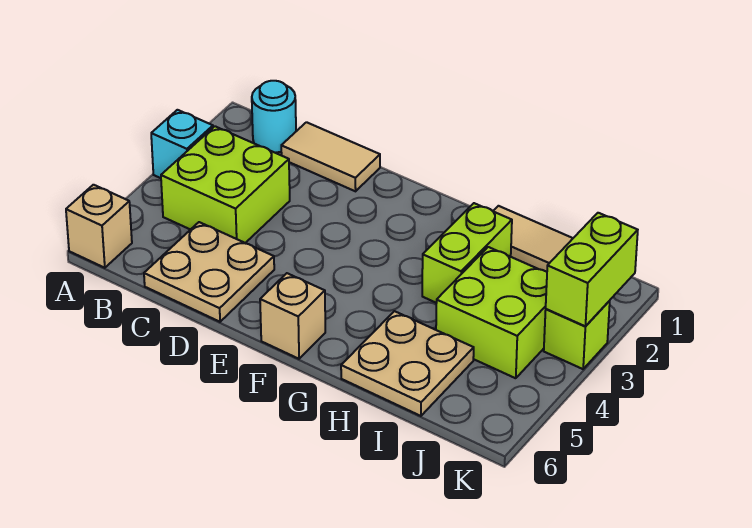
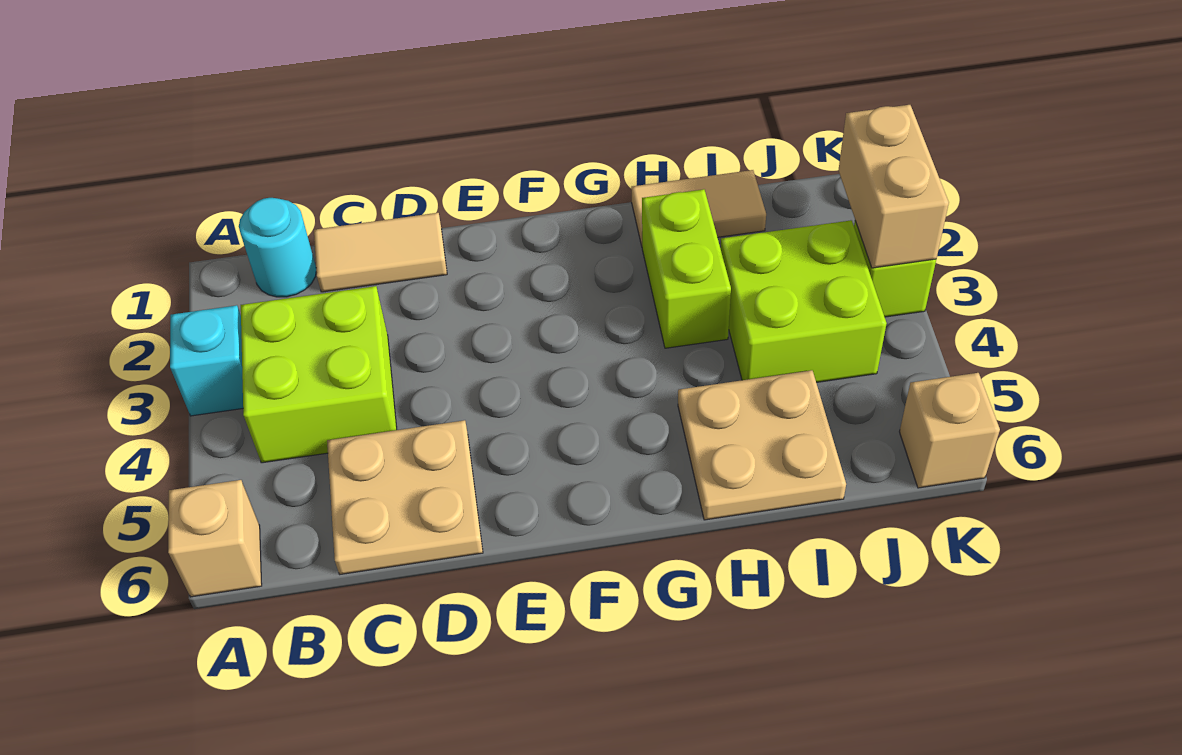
tan 1x1 brick [260,273,325,359] -> tan 1x1 brick moved to [900,373,1000,488]
lime 1x2 brick [546,213,638,326] -> tan 1x2 brick [838,105,949,268]

